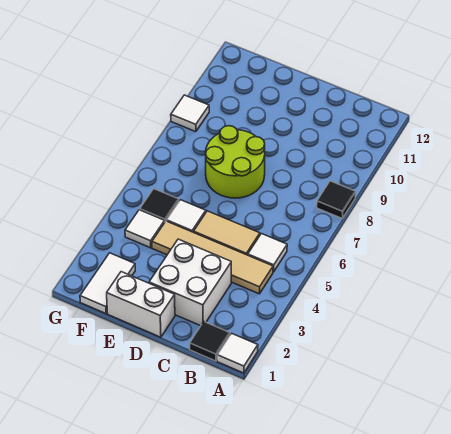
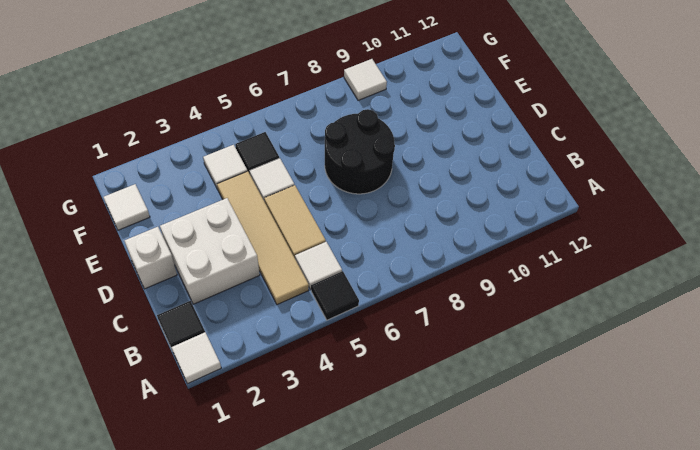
black 1x1 tile [317,181,356,219] -> black 1x1 tile moved to [311,271,359,320]
white 1x2 brick [107,272,175,337] -> white 1x1 brick [125,227,177,289]
lime 2x2 round brick [206,126,265,198] -> black 2x2 round brick [325,109,395,194]
white 1x2 tile [80,253,135,314] -> white 1x1 tile [103,184,150,230]

